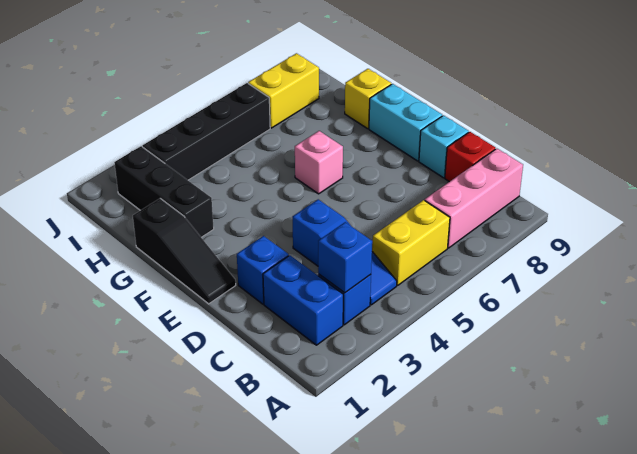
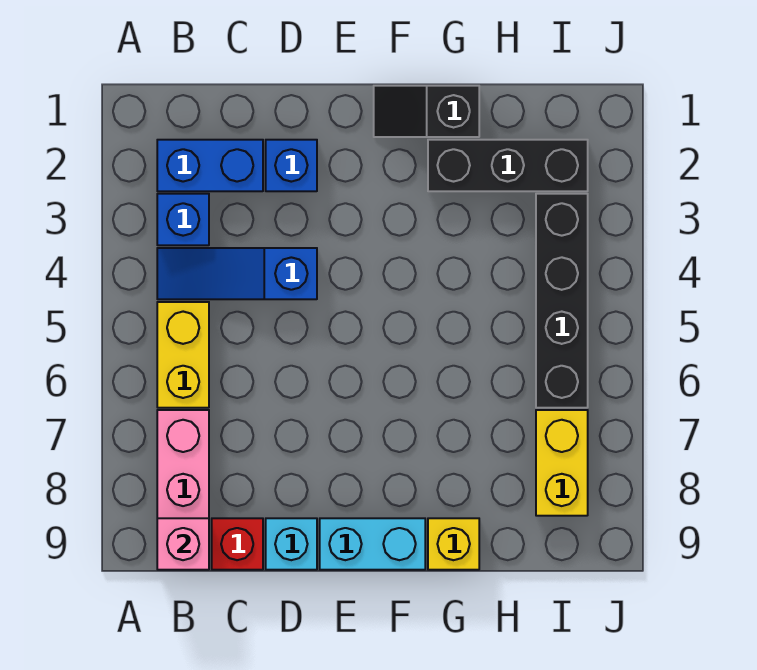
blue 1x1 brick [318,222,372,293] -> none
black 1x3 slope [133,198,236,304] -> black 1x2 slope [374,86,479,137]
pink 1x1 brick [295,131,343,194] -> pink 1x1 brick moved to [157,518,209,570]

